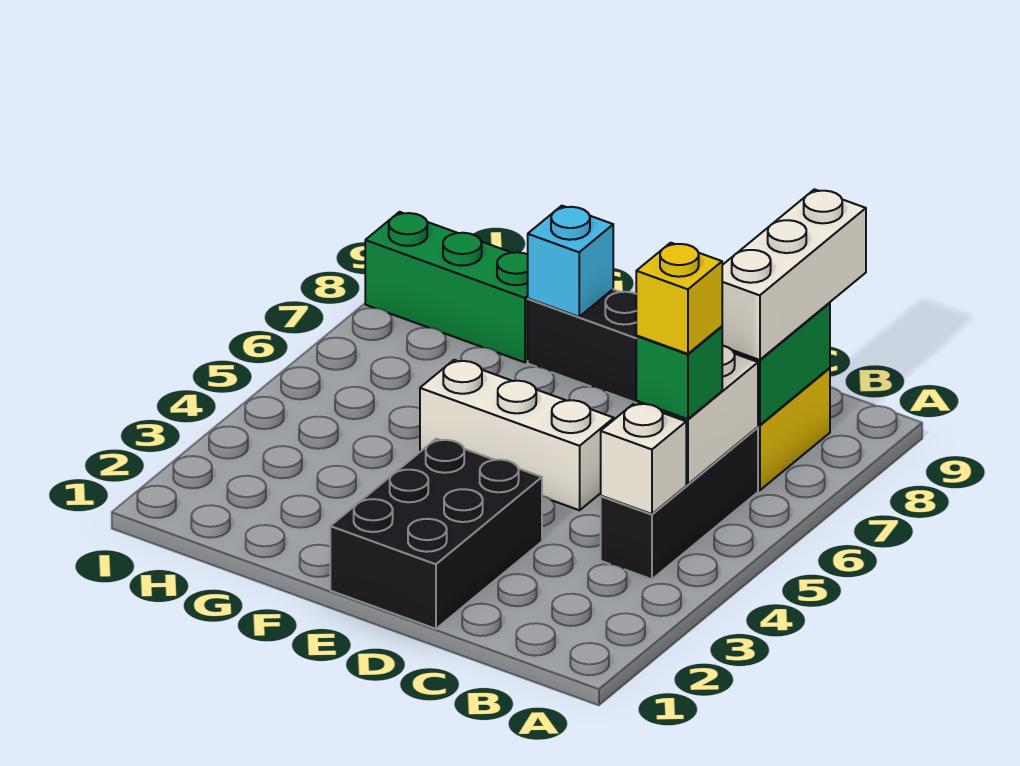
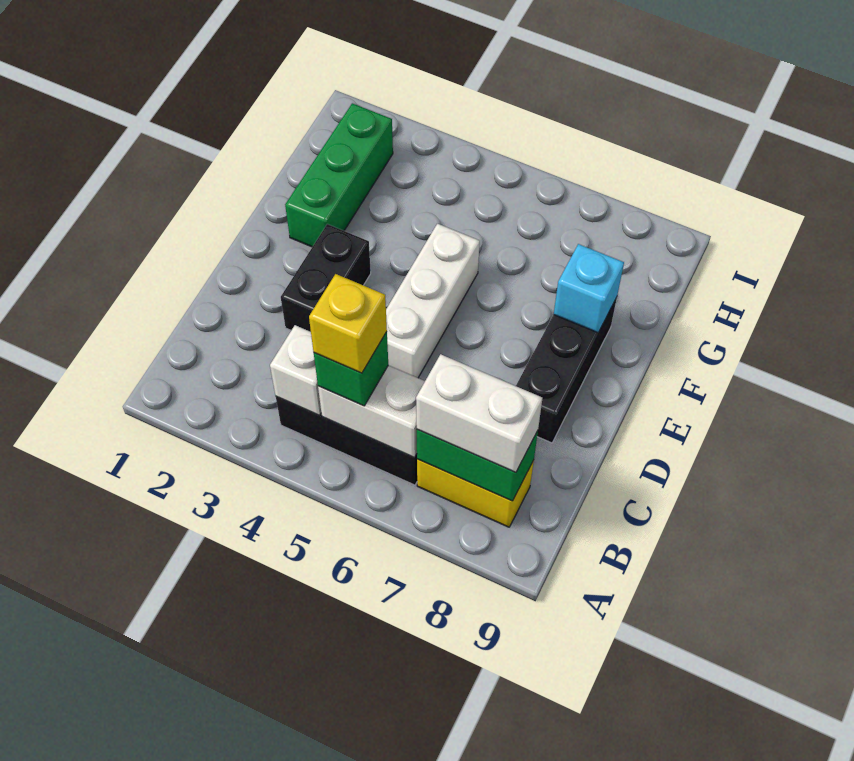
white 1x3 brick [722,189,866,360] -> white 1x2 brick [416,354,542,472]
black 2x3 brick [330,439,542,629] -> black 1x2 brick [281,224,371,332]
green 1x3 brick [365,212,528,362] -> green 1x3 brick moved to [285,103,393,247]

